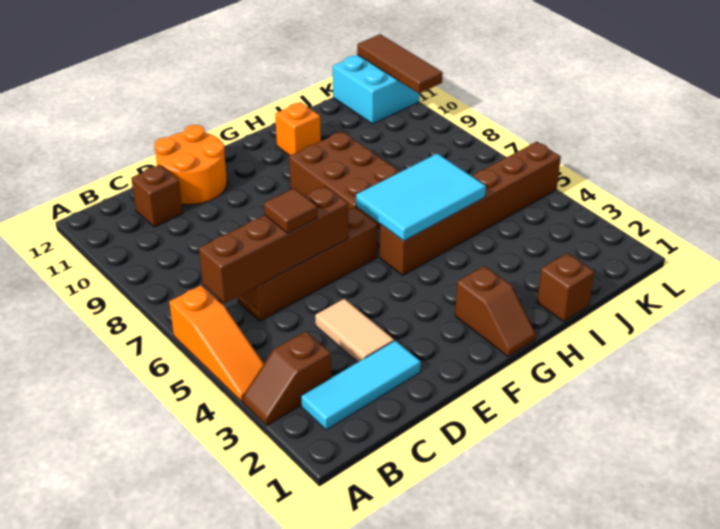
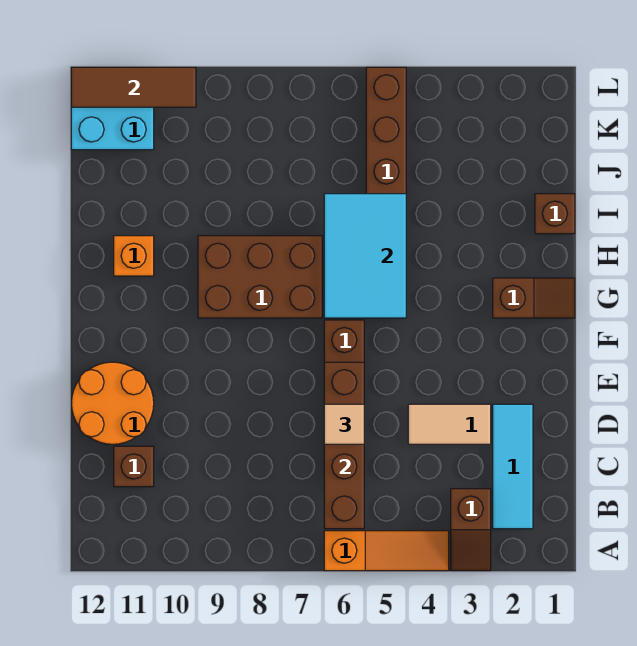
brown 1x1 tile [264,188,317,233] -> tan 1x1 tile [324,404,364,444]

